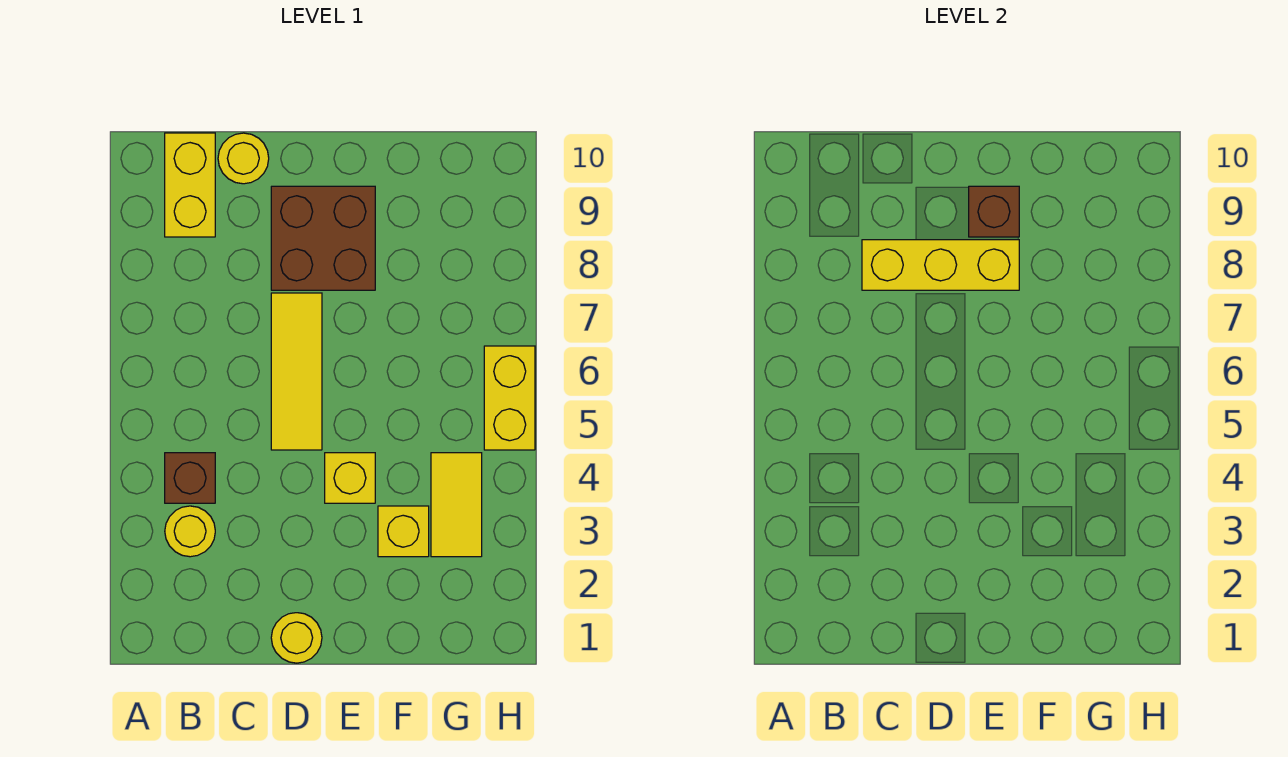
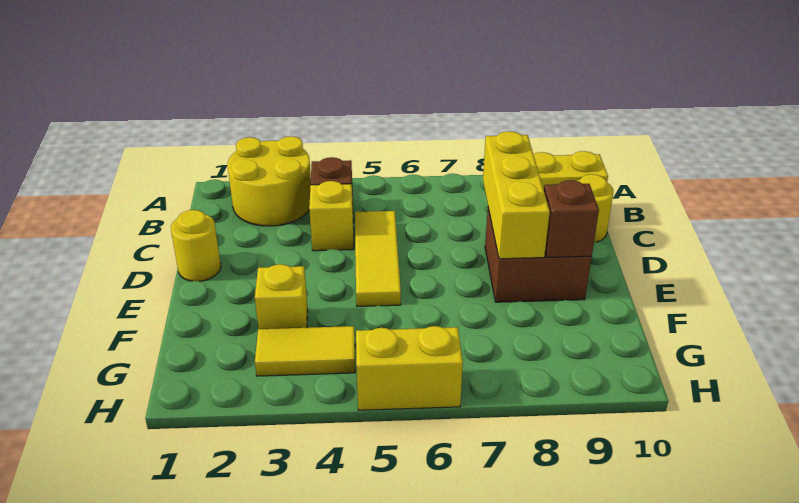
yellow 1x1 round brick [165,506,215,557] -> yellow 2x2 round brick [228,136,311,226]
yellow 1x3 tile [271,293,322,450] -> yellow 1x3 tile turned to [355,211,401,306]
yellow 1x1 brick [325,453,375,503] -> yellow 1x1 brick moved to [309,181,354,251]

